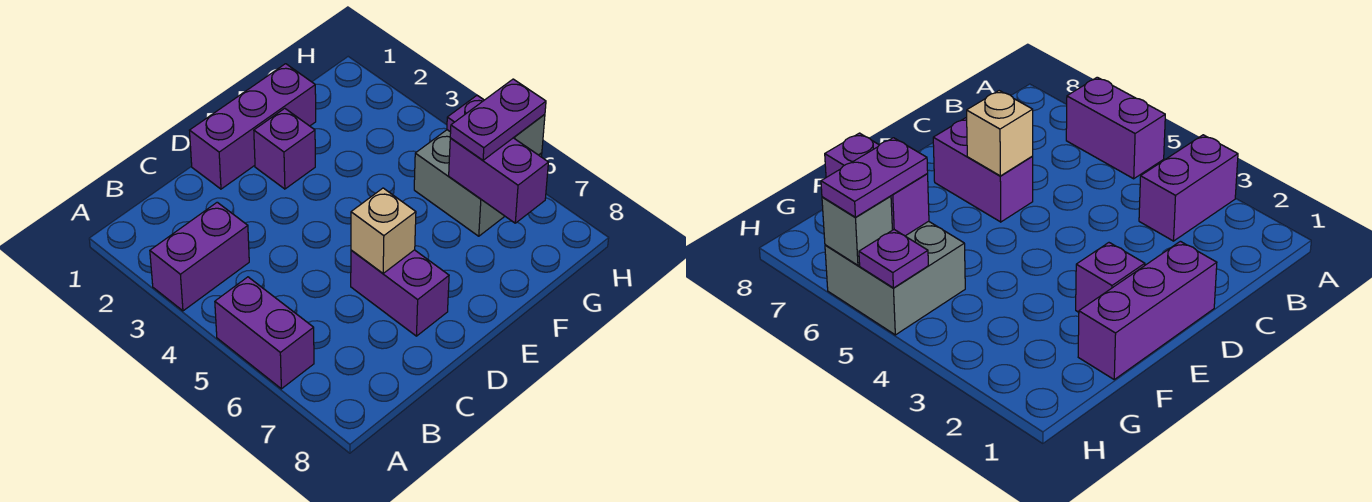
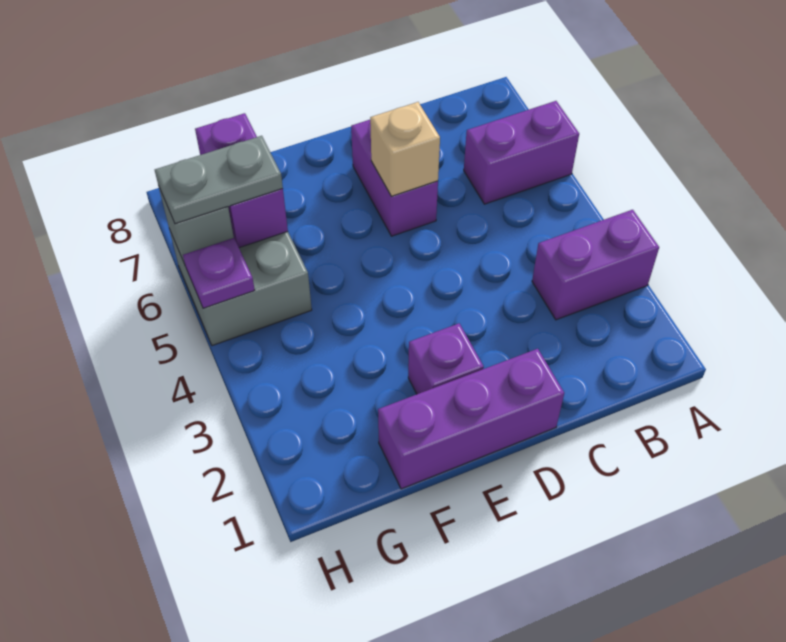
purple 1x2 brick [215,277,314,389] -> purple 1x2 brick turned to [464,101,579,204]
purple 1x2 plate [450,79,546,160] -> grey 1x2 plate [155,136,283,224]

